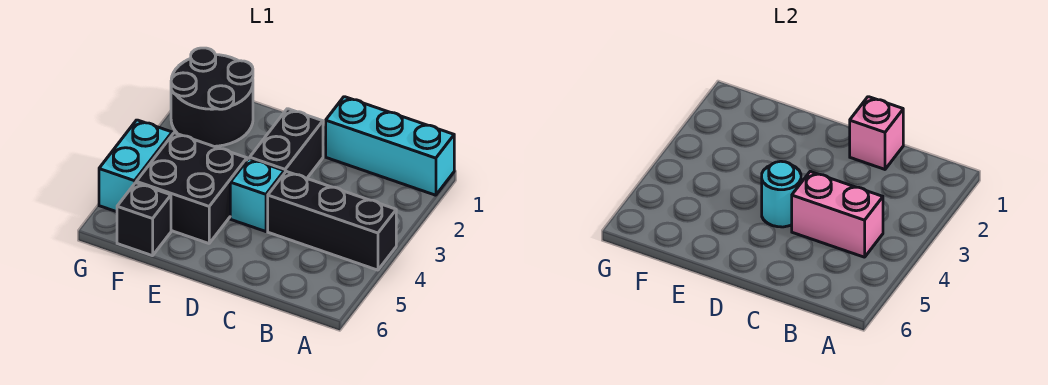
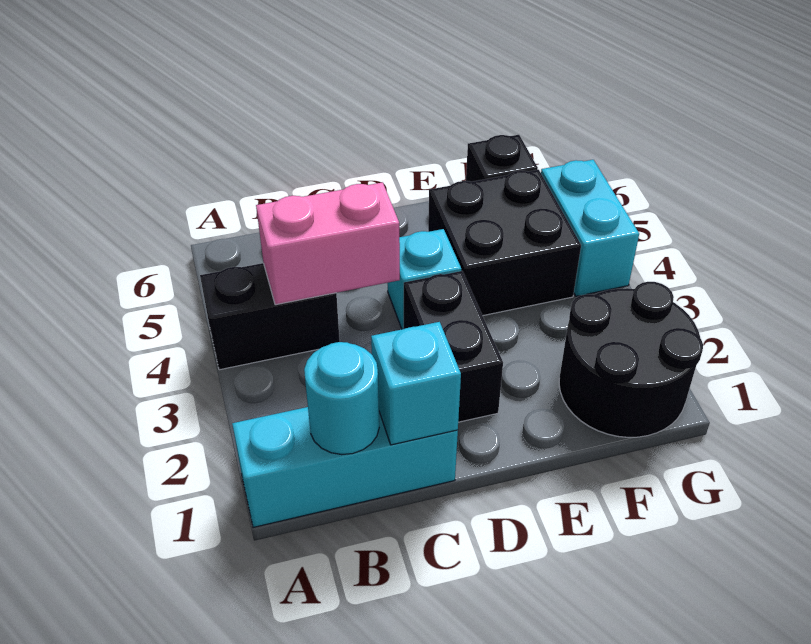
black 1x3 brick [268,171,396,270] -> black 1x2 brick [200,263,340,370]
pink 1x1 brick [850,97,903,169] -> cyan 1x1 brick [371,322,461,445]
cyan 1x1 round brick [762,161,801,227] -> cyan 1x1 round brick moved to [304,342,379,455]

